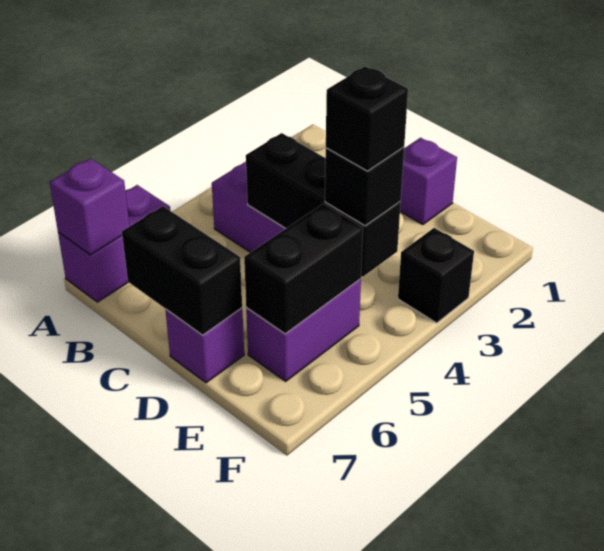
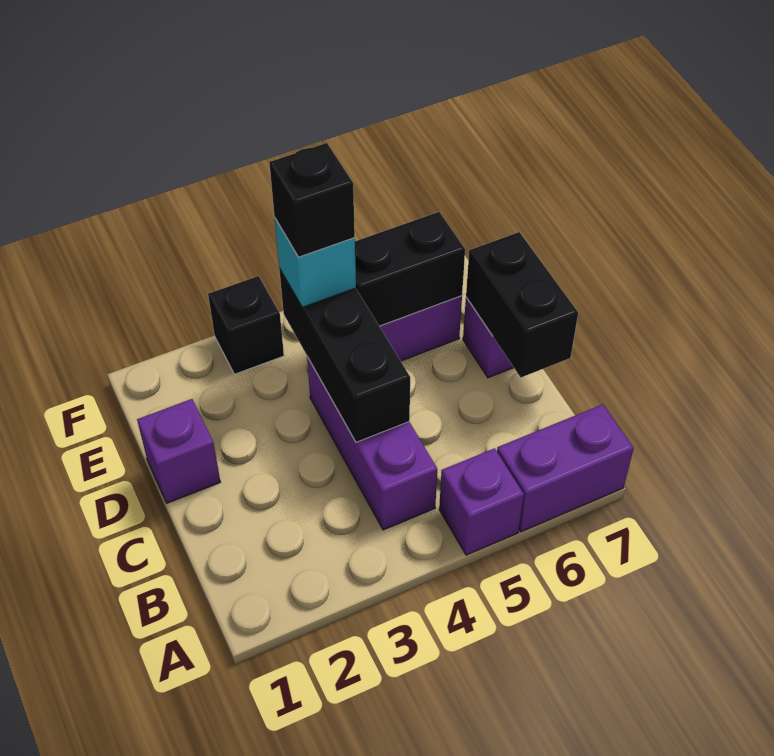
purple 1x1 brick [50,158,130,255] -> purple 1x1 brick moved to [439,448,524,555]
black 1x1 brick [325,147,404,226] -> cyan 1x1 brick [275,219,356,307]

